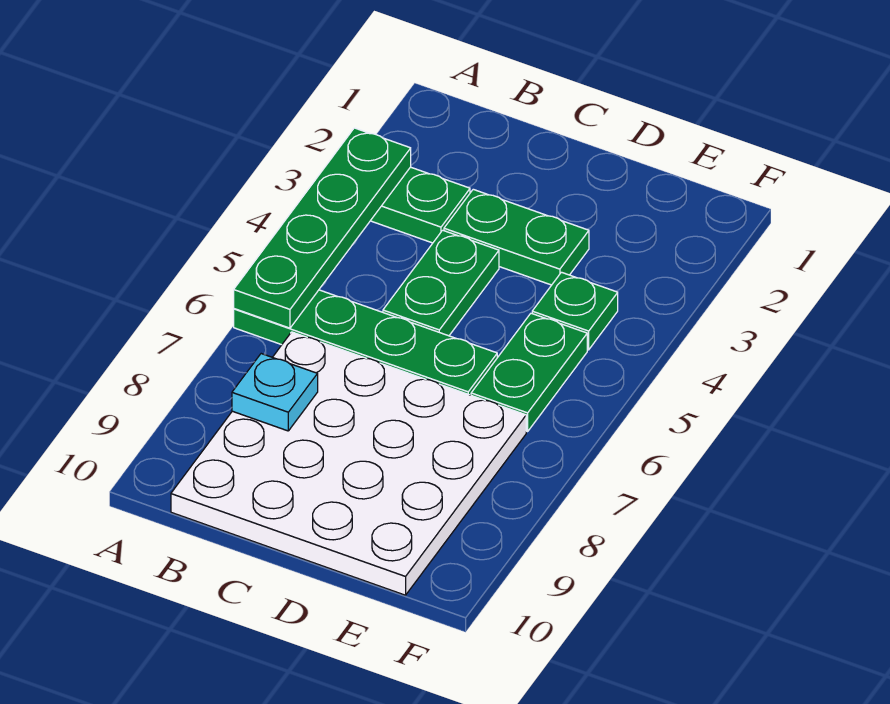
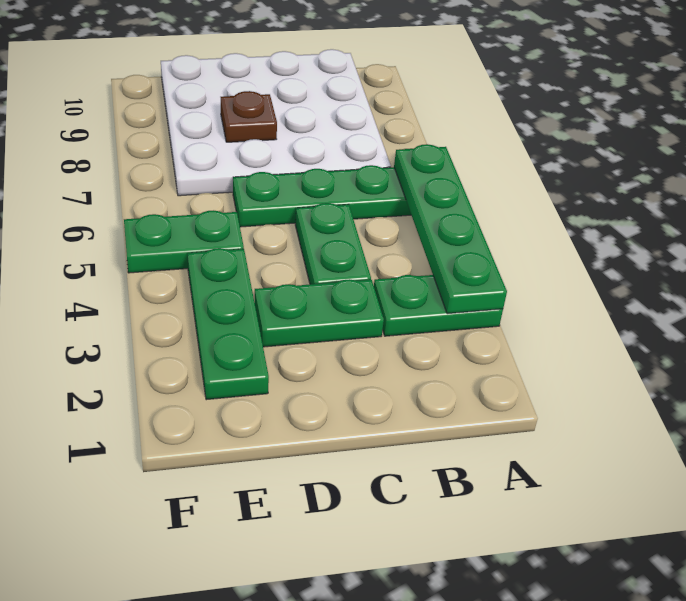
cyan 1x1 plate [232,354,318,431] -> none
none -> brown 1x1 plate [221,91,277,142]
green 1x1 plate [532,272,618,350] -> green 1x3 plate [188,248,269,400]
green 1x2 plate [471,313,587,432] -> green 1x2 plate turned to [124,210,244,273]

